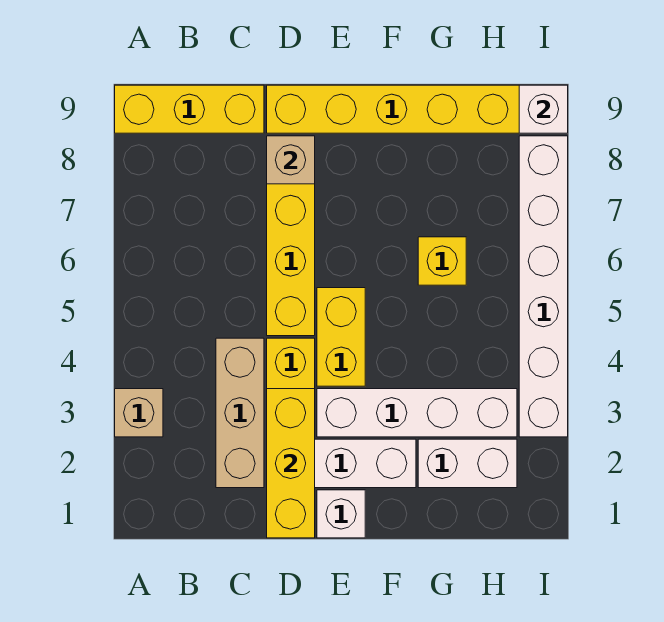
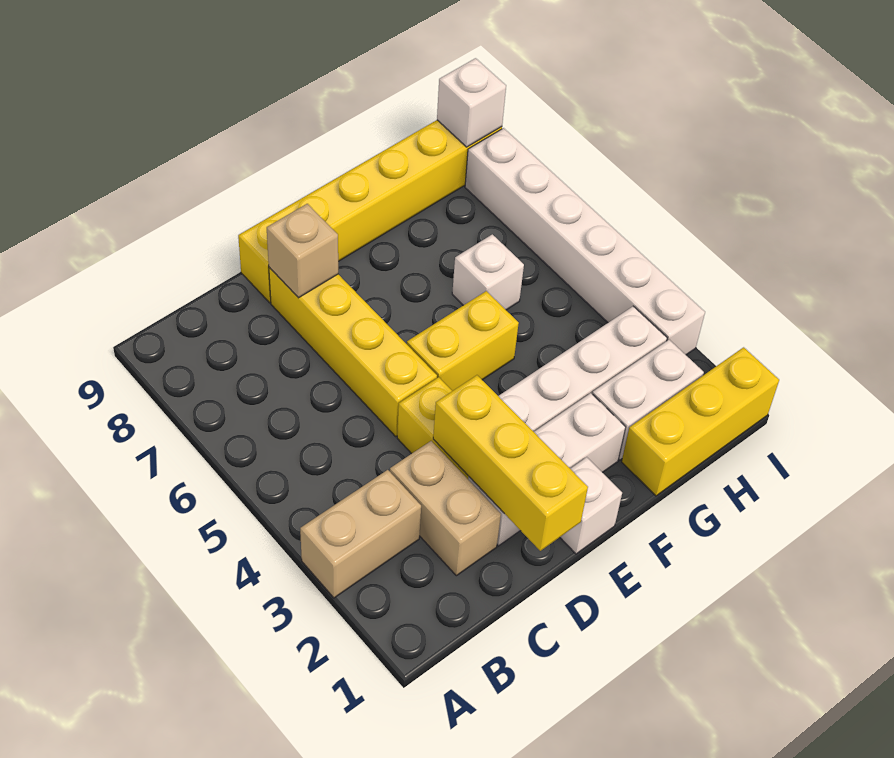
tan 1x1 brick [115,389,163,437] -> tan 1x2 brick [300,470,421,598]
yellow 1x3 brick [115,85,264,133] -> yellow 1x3 brick moved to [622,347,779,496]
tan 1x3 brick [216,338,264,488] -> tan 1x2 brick [390,441,501,576]
yellow 1x2 brick [317,288,365,386] -> yellow 1x2 brick turned to [407,291,519,391]
yellow 1x1 brick [418,237,466,285] -> white 1x1 brick [452,234,524,310]

